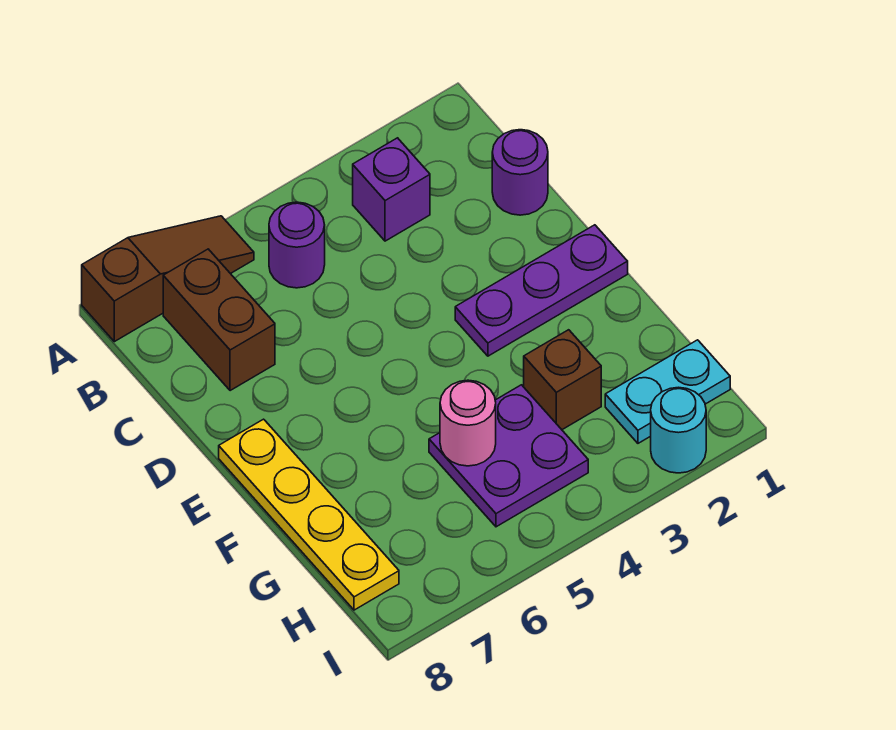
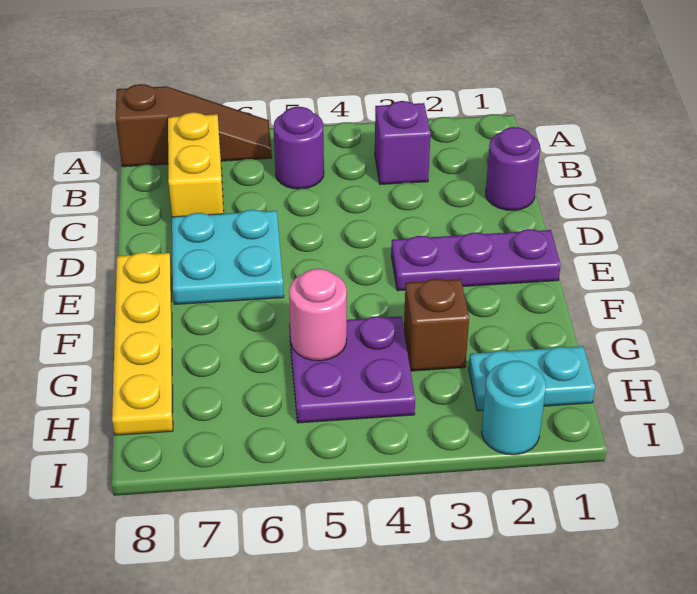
brown 1x2 brick [163,249,275,391] -> yellow 1x2 brick [168,112,224,217]
none -> cyan 2x2 plate [172,210,284,304]

